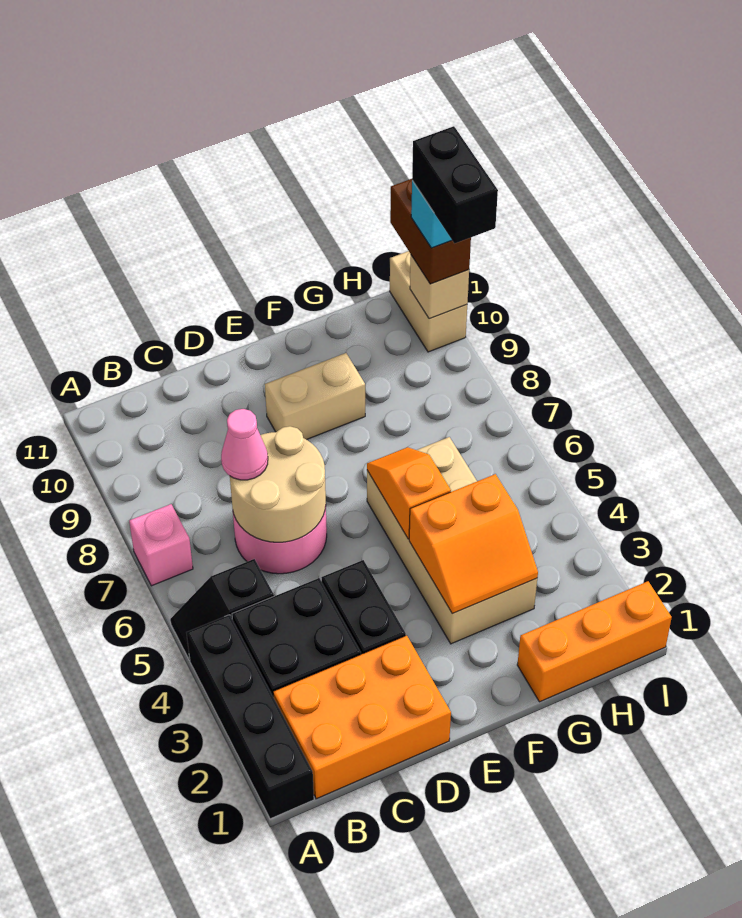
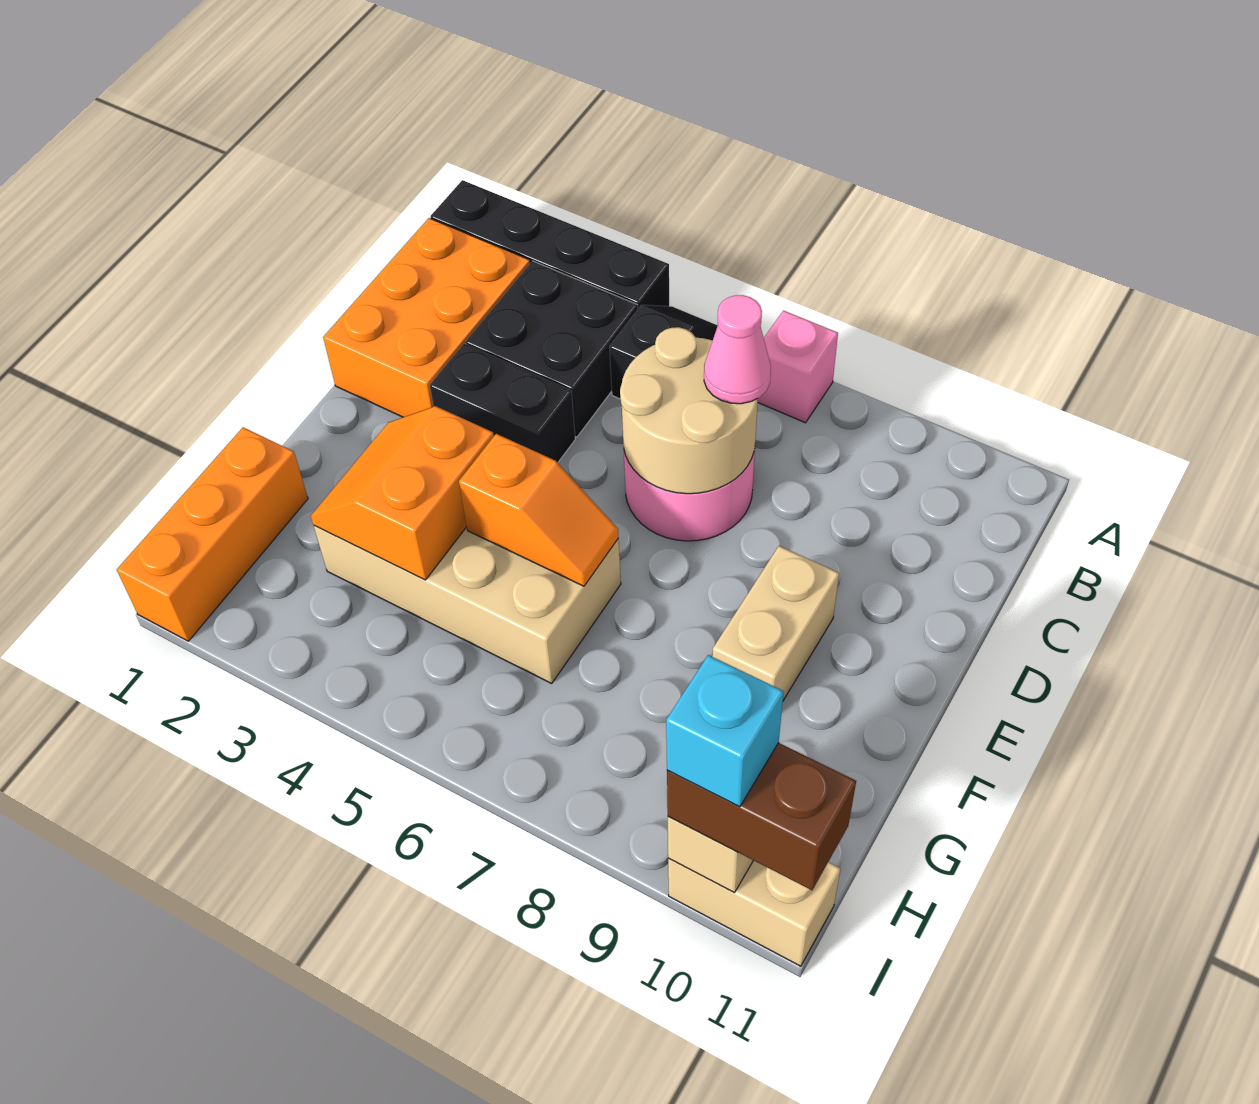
black 1x2 brick [412,126,498,243] -> none

